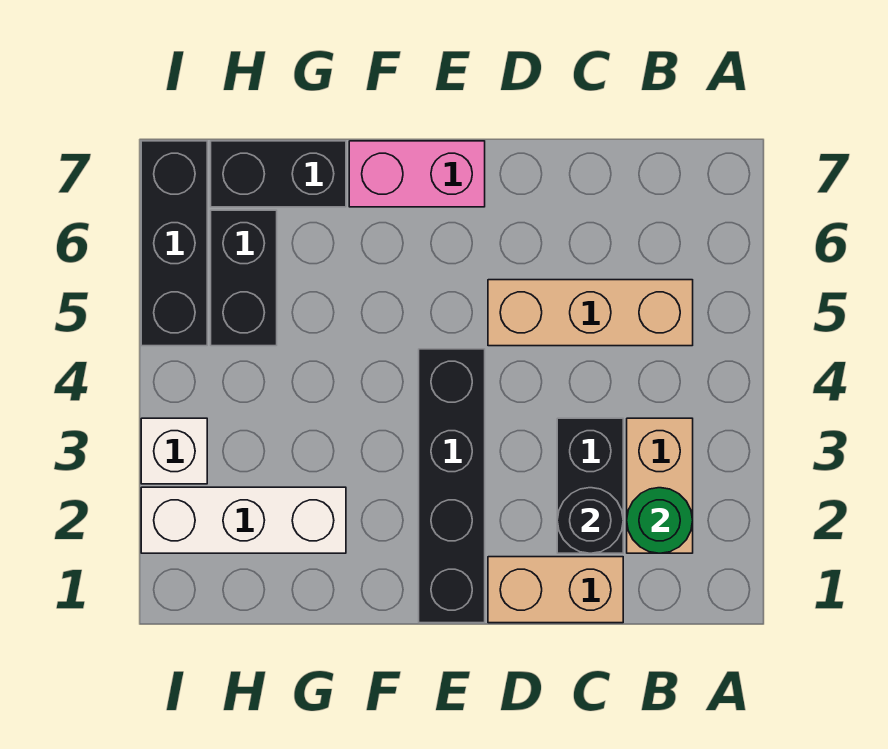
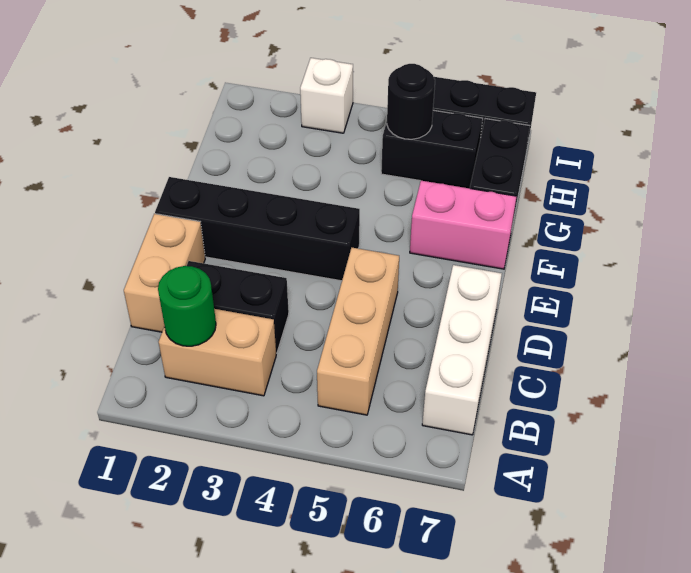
black 1x1 round brick [557,488,623,553] -> black 1x1 round brick moved to [387,64,435,139]
pink 1x2 brick [349,141,485,207] -> pink 1x2 brick turned to [410,181,517,269]
white 1x3 brick [141,487,346,553] -> white 1x3 brick moved to [422,265,502,435]

